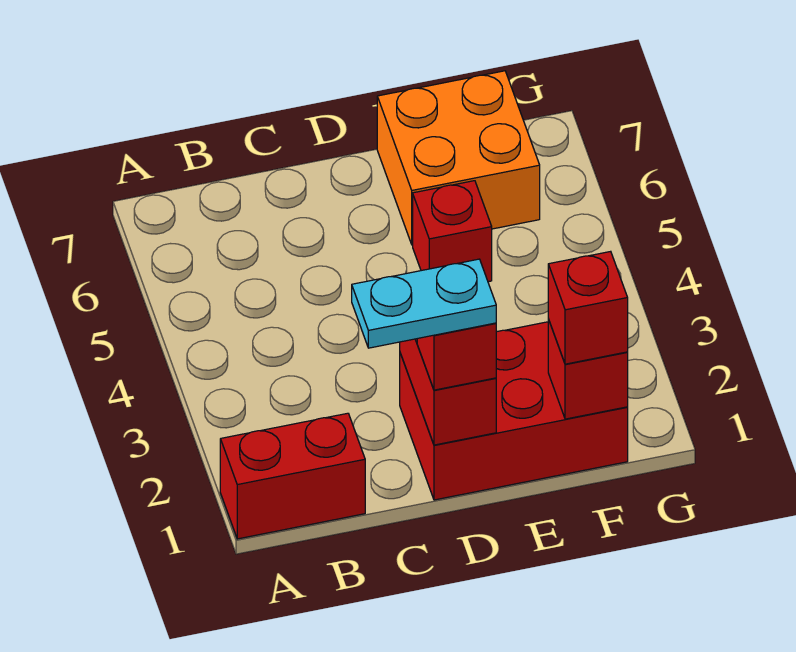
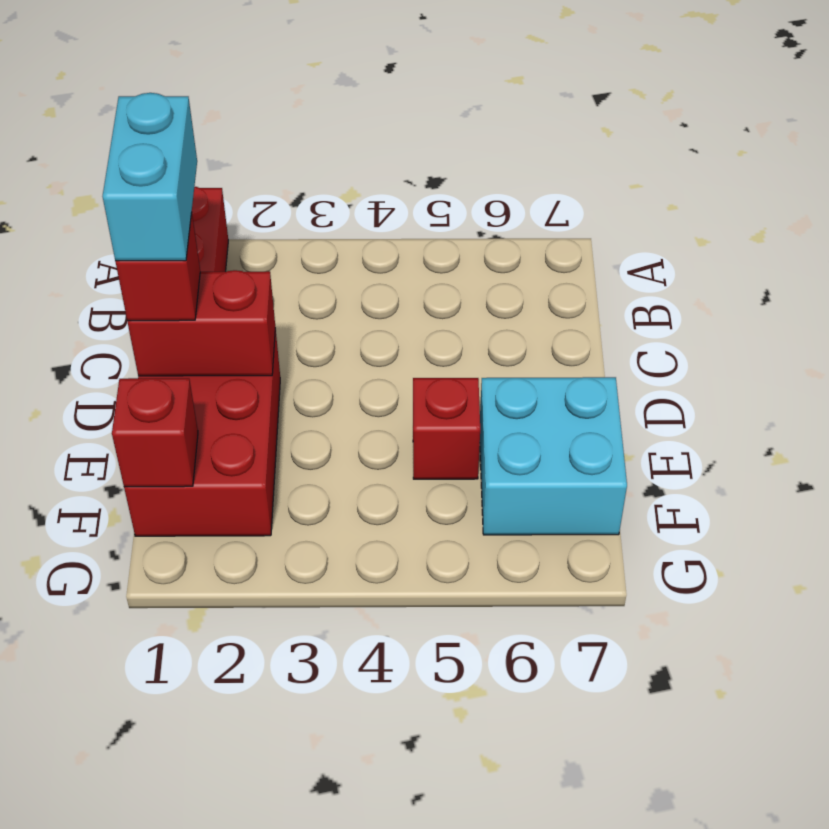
cyan 1x2 plate [352,259,496,348] -> cyan 1x2 brick [103,93,197,261]
orange 2x2 brick [377,71,540,245] -> cyan 2x2 brick [480,377,627,535]
red 1x1 brick [548,251,628,364] -> none

